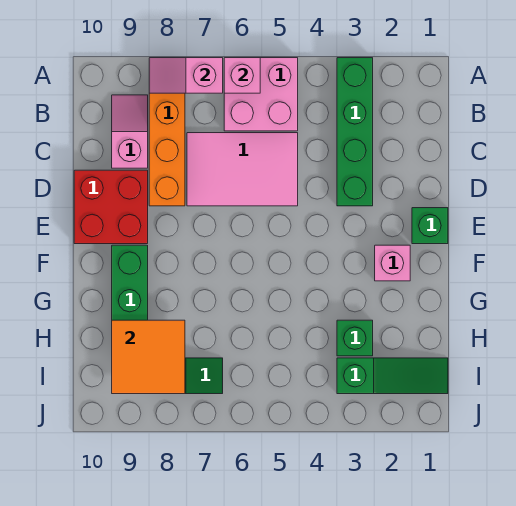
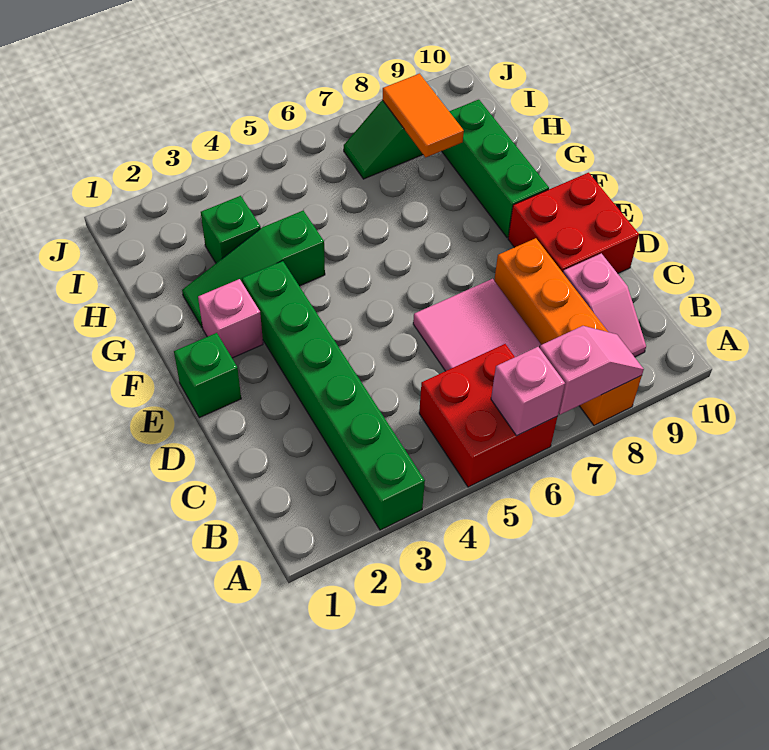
green 1x4 brick [337,58,373,206] -> green 1x6 brick [242,261,425,530]
pink 2x2 brick [224,58,298,131] -> red 2x2 brick [419,344,558,487]
pink 2x3 tile [187,133,298,206] -> pink 2x2 tile [413,279,541,371]
orange 2x2 tile [112,320,185,394] -> orange 1x2 tile [382,74,464,157]
green 1x3 slope [337,358,448,394] -> green 1x3 slope moved to [182,211,325,328]

